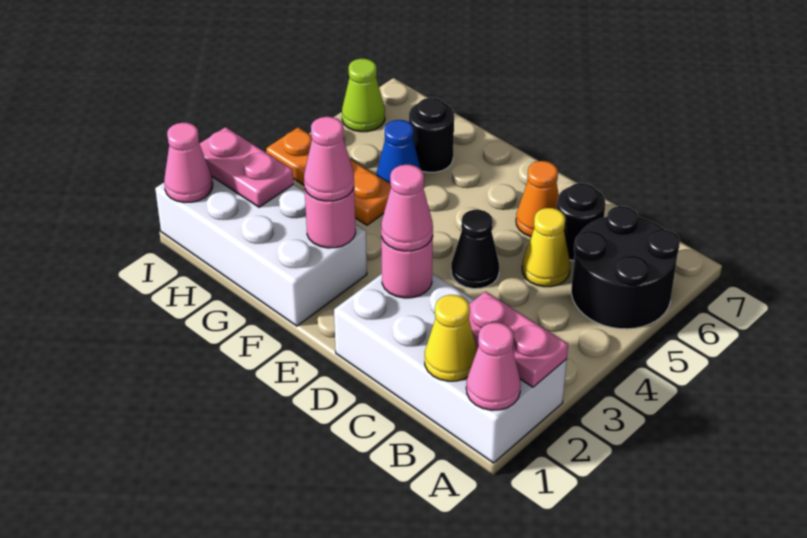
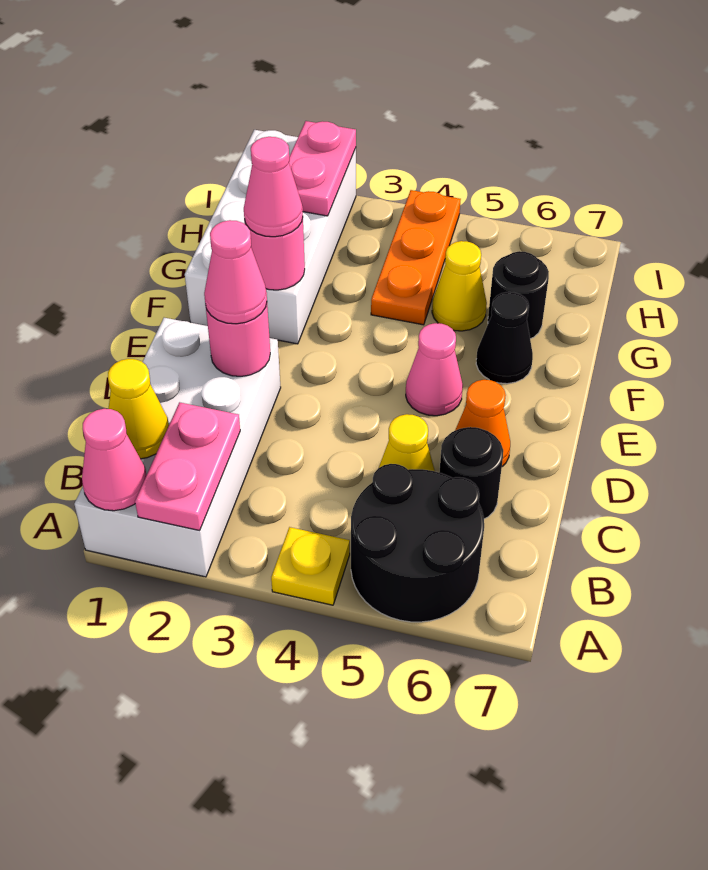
none -> yellow 1x1 plate [271,527,350,605]
black 1x1 cone [451,210,499,289] -> black 1x1 cone moved to [476,292,533,384]
blue 1x1 cone [377,120,421,183] -> yellow 1x1 cone [432,241,487,331]
pink 1x1 cone [164,123,213,203] -> pink 1x1 cone moved to [406,323,463,416]
lime 1x1 cone [342,59,385,132] -> none

